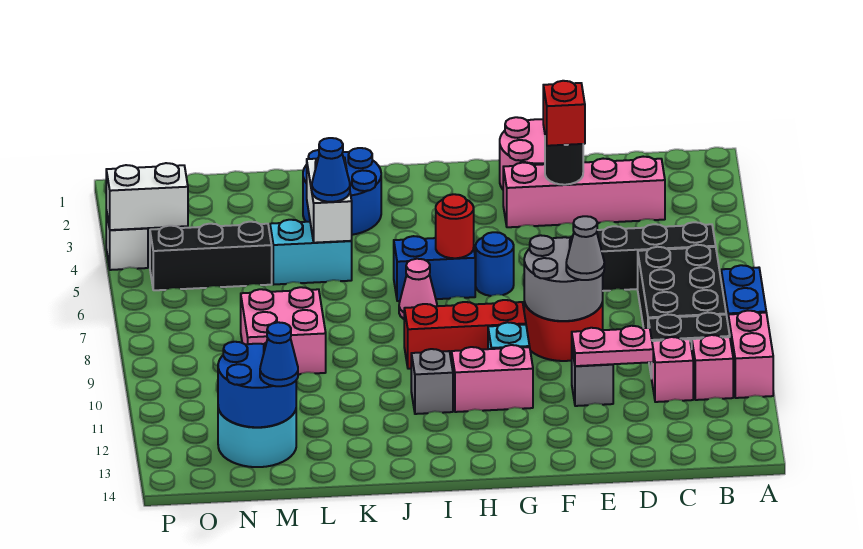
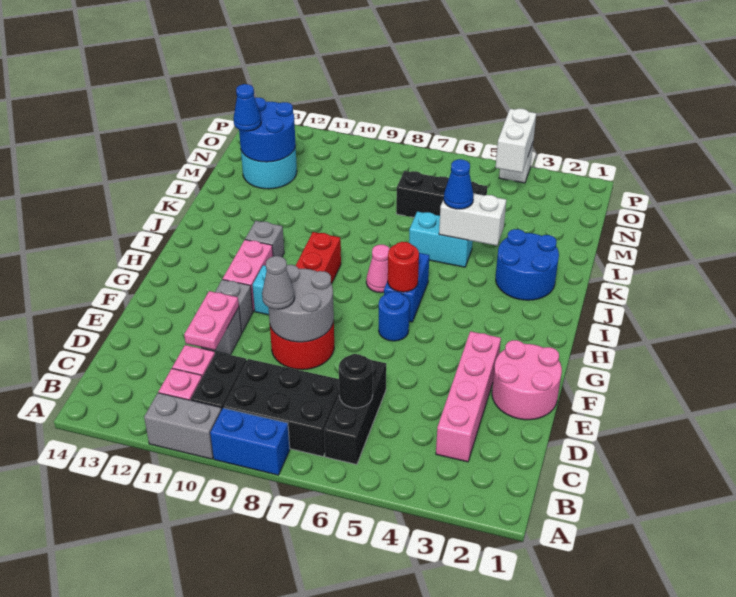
pink 1x2 brick [728,311,773,398] -> grey 1x2 brick [144,393,222,459]
black 1x1 round brick [545,138,583,185] -> black 1x1 round brick moved to [339,354,373,408]
red 1x1 brick [543,81,585,146] -> none
none -> grey 1x1 brick [215,279,253,332]
cyan 1x2 brick [270,220,352,284] -> cyan 1x2 brick turned to [409,211,473,267]
pink 2x2 brick [241,287,326,374] -> none
black 1x3 brick [150,222,272,290] -> black 1x3 brick turned to [396,171,487,217]

